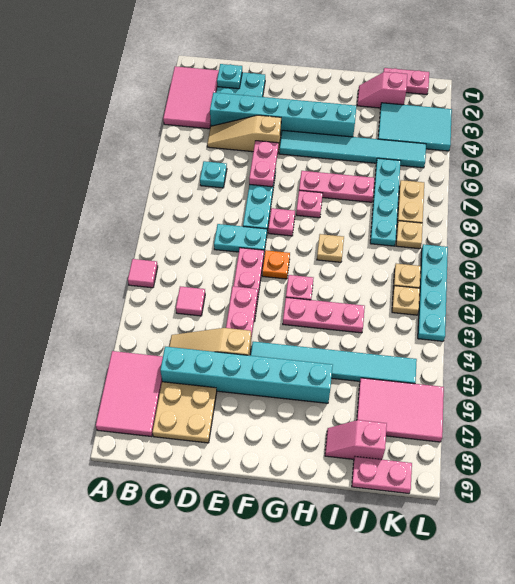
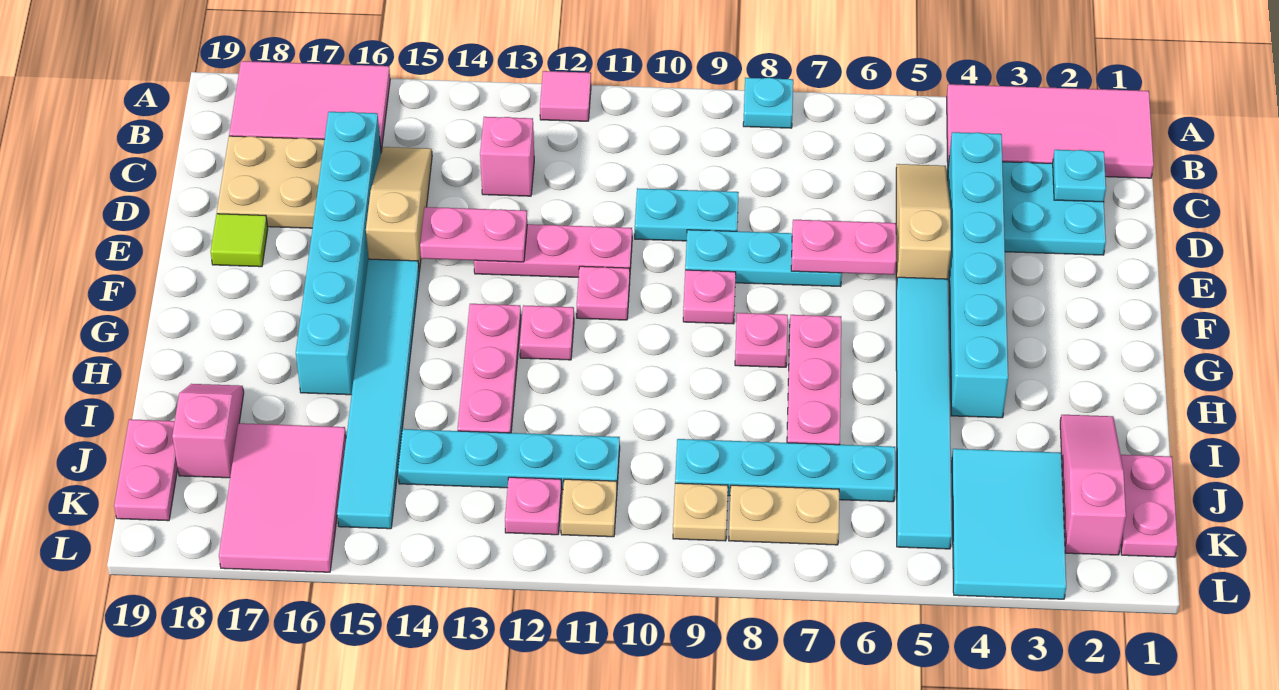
pink 2x3 tile [163,66,219,129] -> pink 2x4 tile [947,84,1154,178]
cyan 1x1 plate [200,161,227,188] -> cyan 1x1 plate moved to [743,78,793,128]
pink 1x1 tile [176,286,205,316] -> pink 1x1 brick [480,117,534,196]
cyan 1x2 plate [214,224,267,252] -> cyan 1x2 plate turned to [635,188,739,241]
none -> lime 1x1 tile [211,214,268,267]
orange 1x1 plate [262,250,290,279] -> pink 1x1 plate [577,266,630,320]
tan 1x1 plate [317,234,344,262] -> none
pink 1x2 slope [357,72,407,108] -> pink 1x3 slope [1060,415,1126,555]
tan 1x1 plate [392,286,420,315] -> pink 1x1 plate [505,477,562,535]
cyan 1x4 plate [418,244,448,341] -> cyan 1x4 plate moved to [398,429,620,490]

